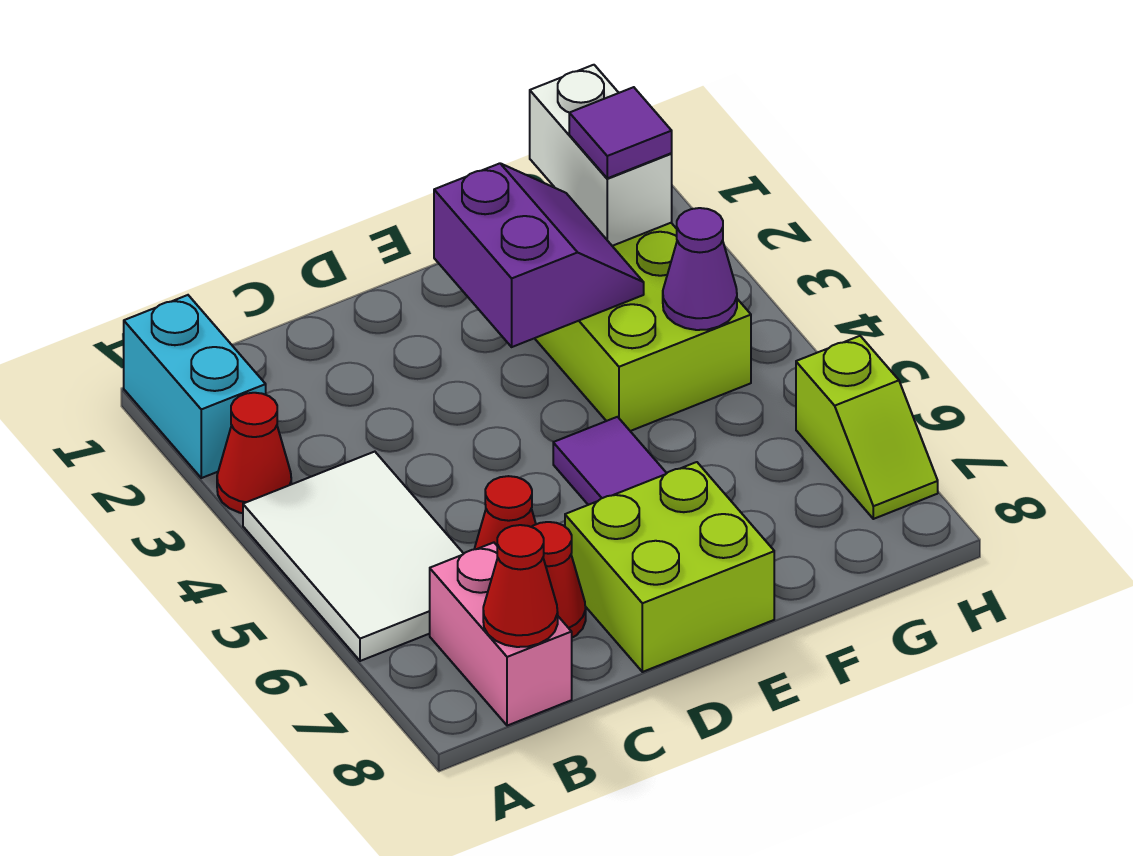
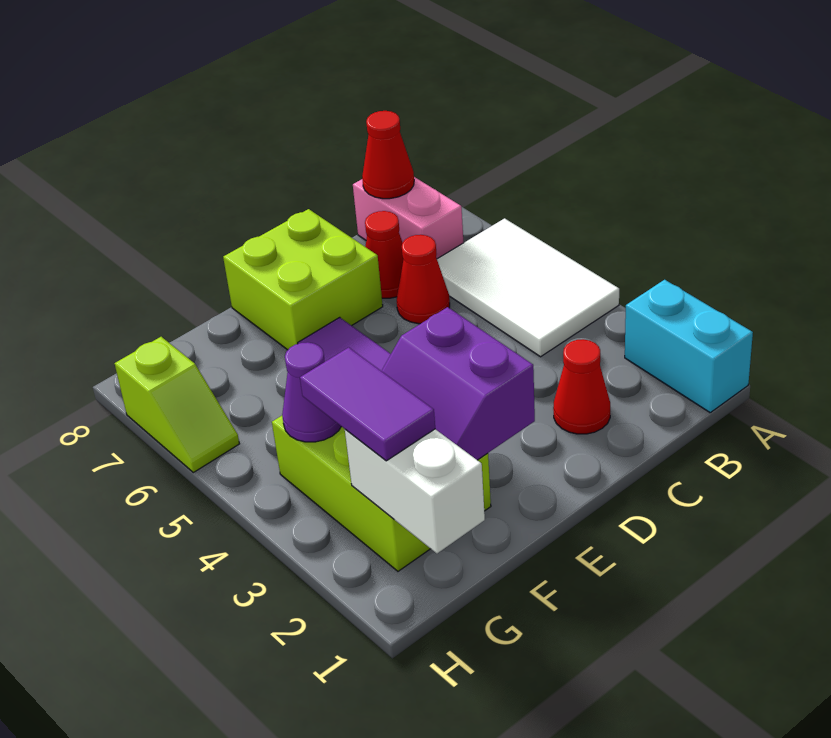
red 1x1 cone [217,393,291,513] -> red 1x1 cone moved to [553,339,610,434]
purple 1x1 tile [569,87,672,178] -> purple 1x2 tile [300,347,435,461]
lime 1x2 slope [796,336,938,519] -> lime 1x2 slope turned to [115,337,239,472]

